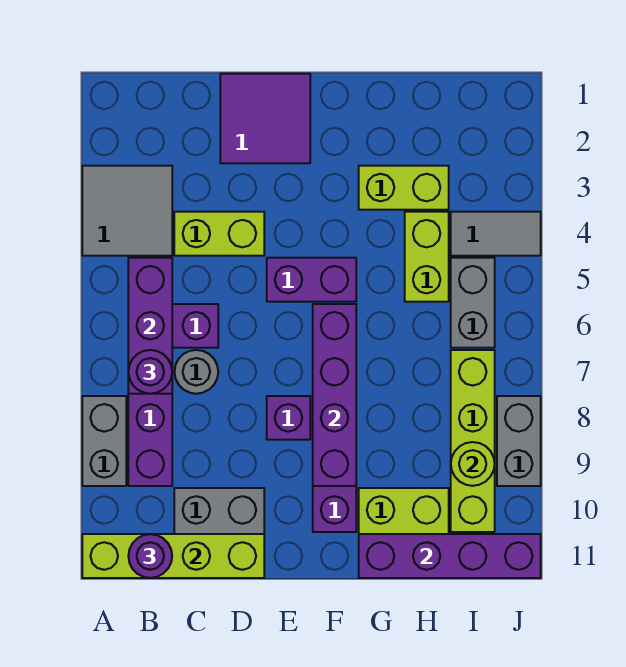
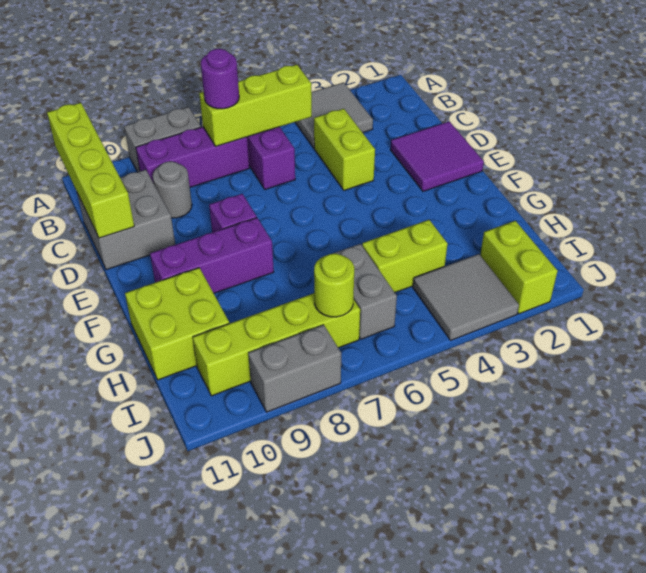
purple 1x3 brick [128,258,172,394] -> lime 1x3 brick [199,65,312,146]
purple 1x1 round brick [128,534,172,578] -> none
grey 1x1 round brick [174,350,218,394] -> grey 1x1 round brick moved to [153,161,192,218]
purple 1x2 brick [267,258,356,302] -> none
purple 1x4 brick [313,304,356,486] -> none
lime 1x2 brick [359,166,449,210] -> lime 1x2 brick moved to [480,221,558,314]
purple 1x4 brick [359,534,541,578] -> none
grey 1x2 tile [451,212,541,256] -> grey 2x2 tile [413,254,519,340]
grey 1x2 brick [451,258,495,348] -> grey 1x2 brick turned to [333,244,397,339]
lime 1x1 round brick [451,442,495,486] -> lime 1x1 round brick moved to [314,253,354,317]

